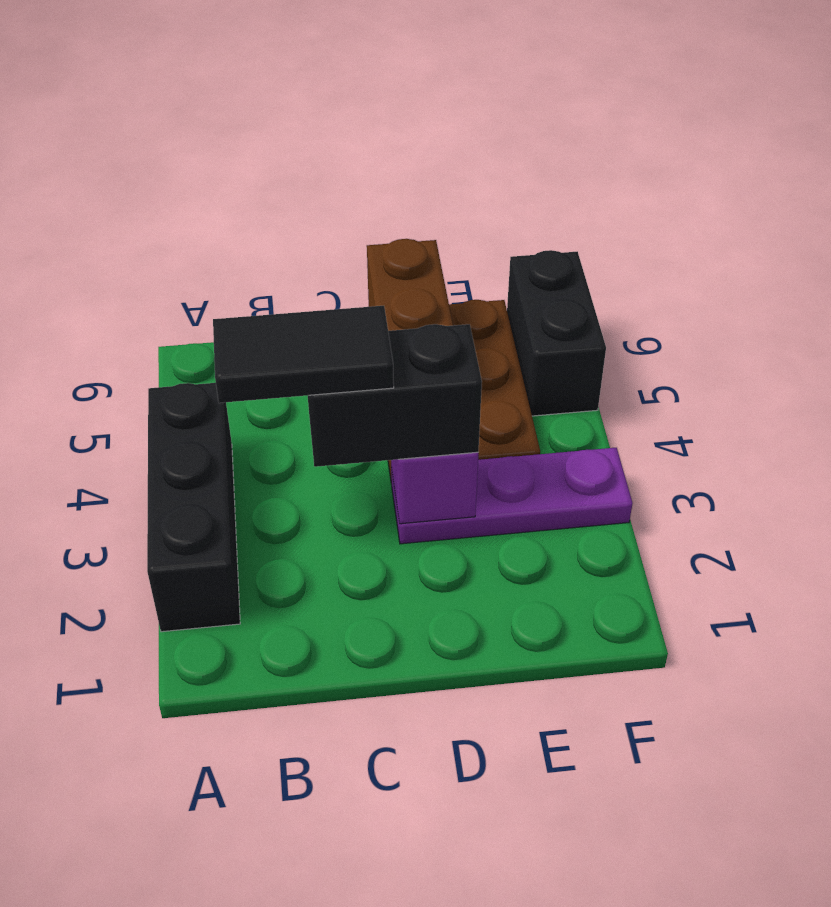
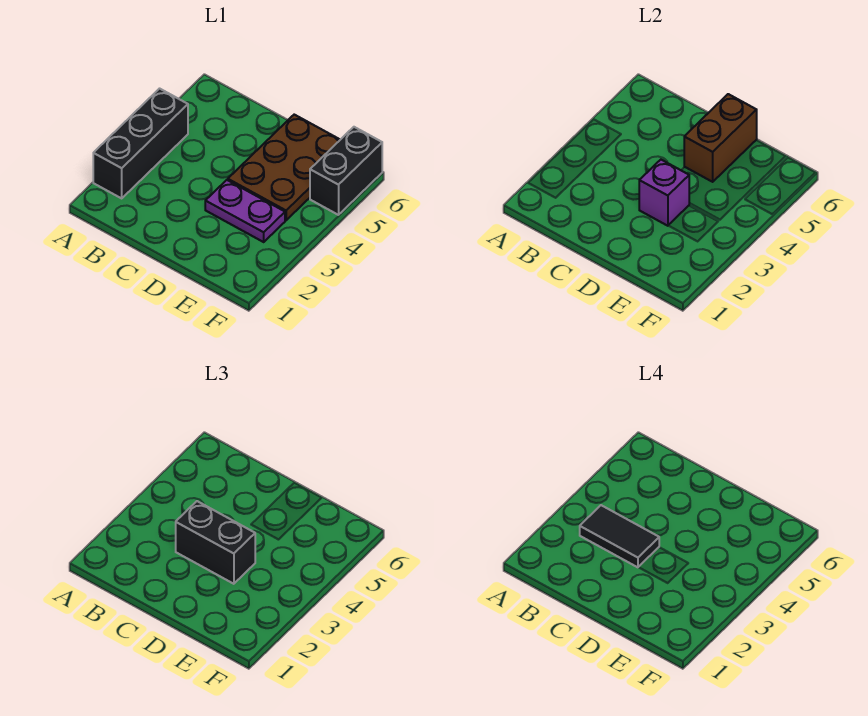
purple 1x3 plate [391,448,633,544] -> purple 1x2 plate [205,180,285,242]

